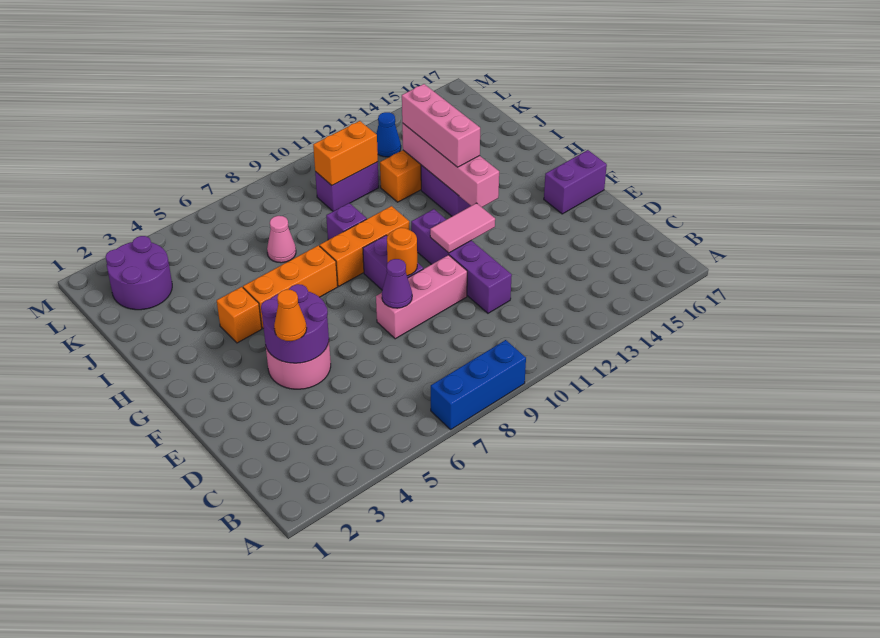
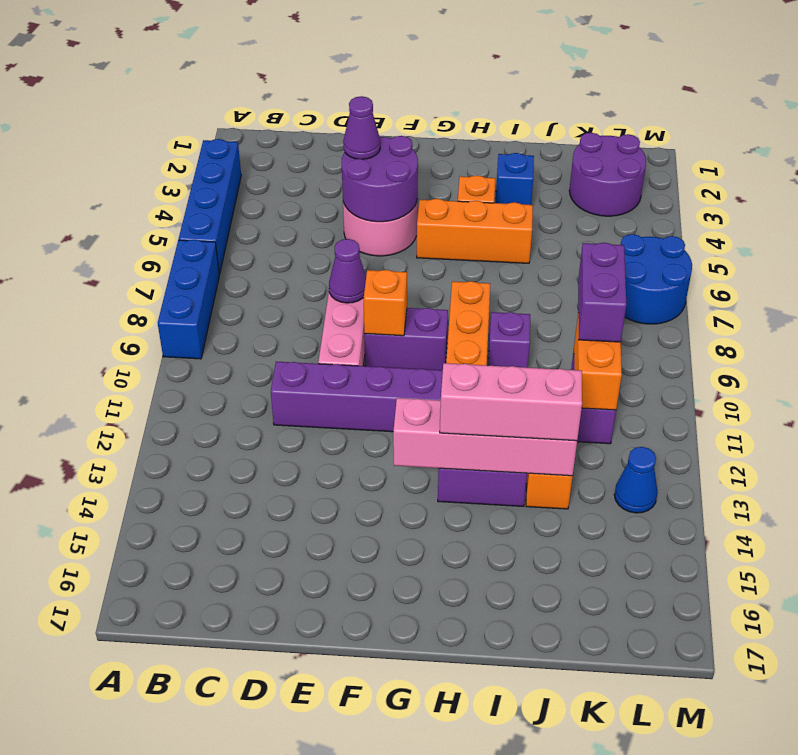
none -> blue 1x4 brick [179,139,241,274]
orange 1x1 cone [274,290,307,341] -> purple 1x1 cone [343,96,380,159]
orange 1x1 round brick [387,228,417,276] -> orange 1x1 brick [364,270,407,336]
pink 1x2 tile [430,203,495,253] -> none
purple 1x2 brick [544,150,607,214] -> purple 1x2 brick moved to [578,243,626,342]
orange 1x3 brick [243,245,338,328] -> orange 1x3 brick turned to [417,199,533,263]
none -> blue 1x1 brick [496,153,534,205]
pink 1x1 cone [267,216,296,263] -> none
none -> blue 2x2 round brick [621,234,692,324]

